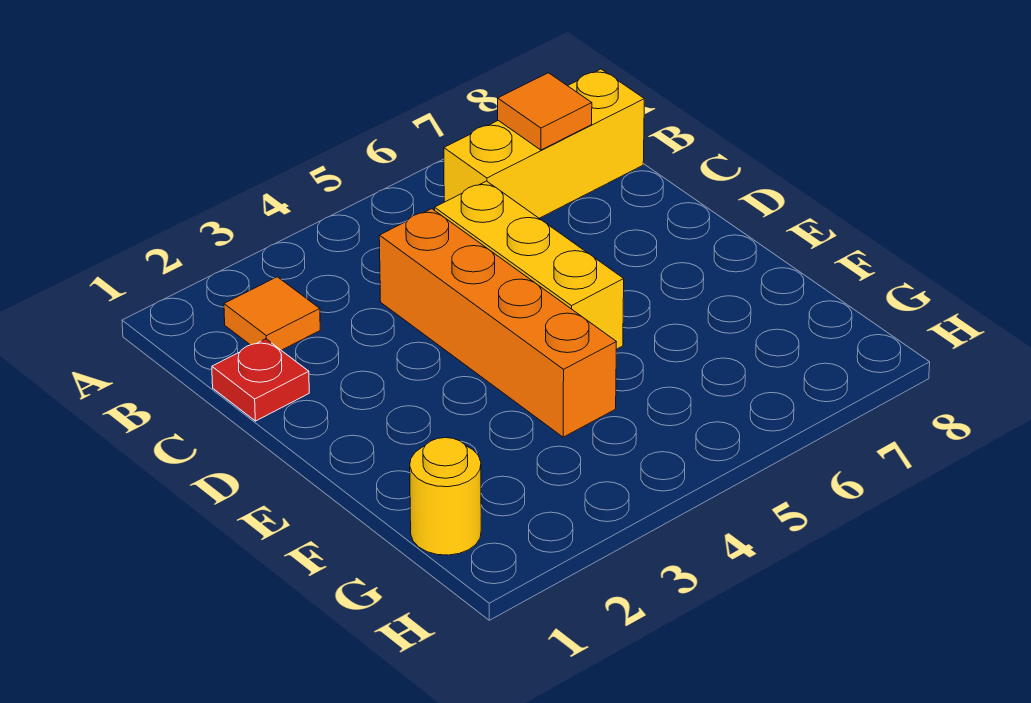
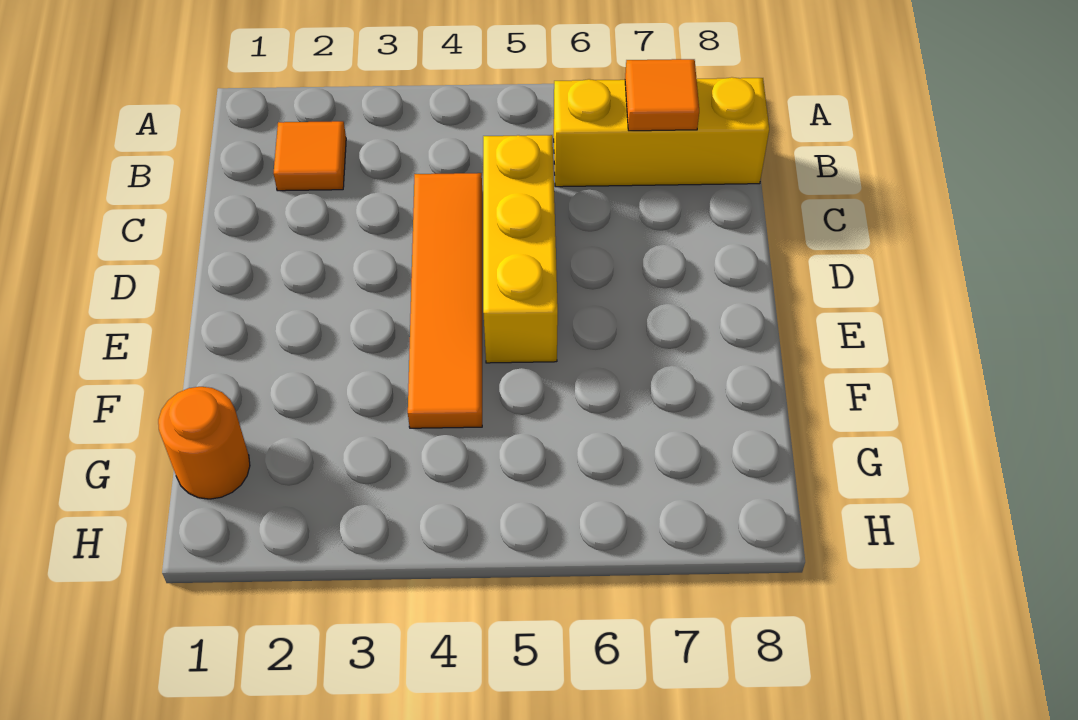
red 1x1 plate [212,339,309,421] -> none
orange 1x4 brick [379,209,616,437] -> orange 1x4 tile [408,173,482,428]
yellow 1x1 round brick [410,438,481,555] -> orange 1x1 round brick [158,387,250,499]

